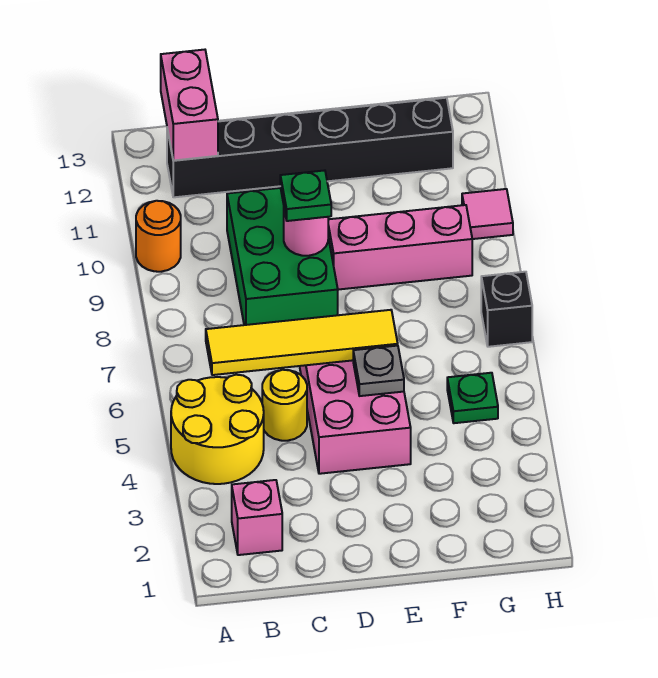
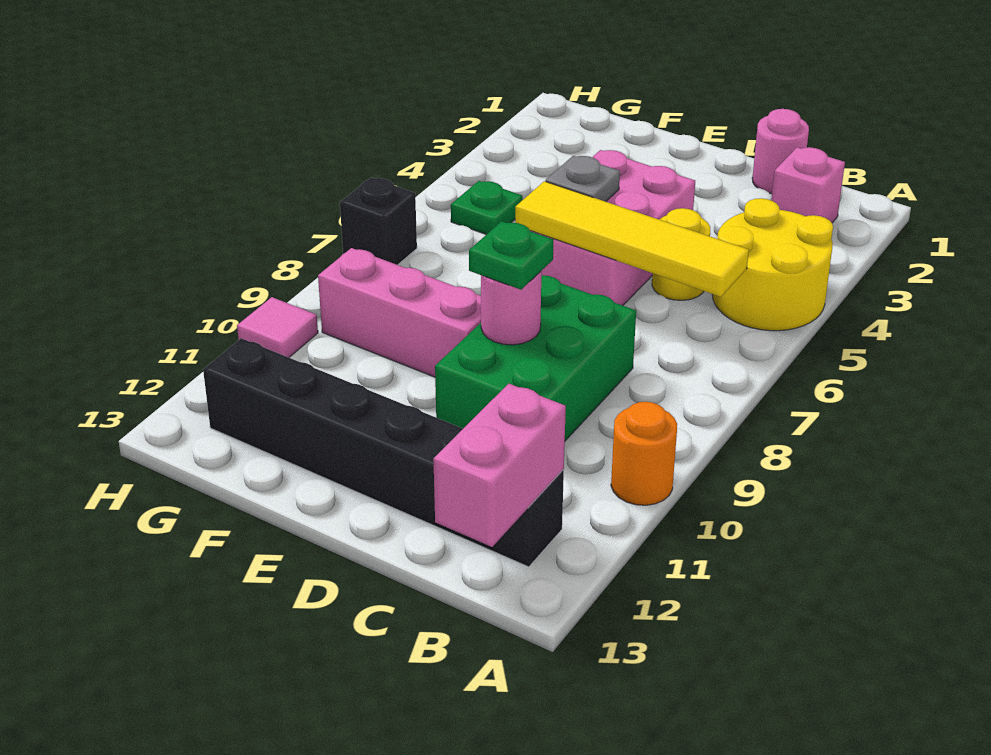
none -> pink 1x1 round brick [752,109,809,194]

